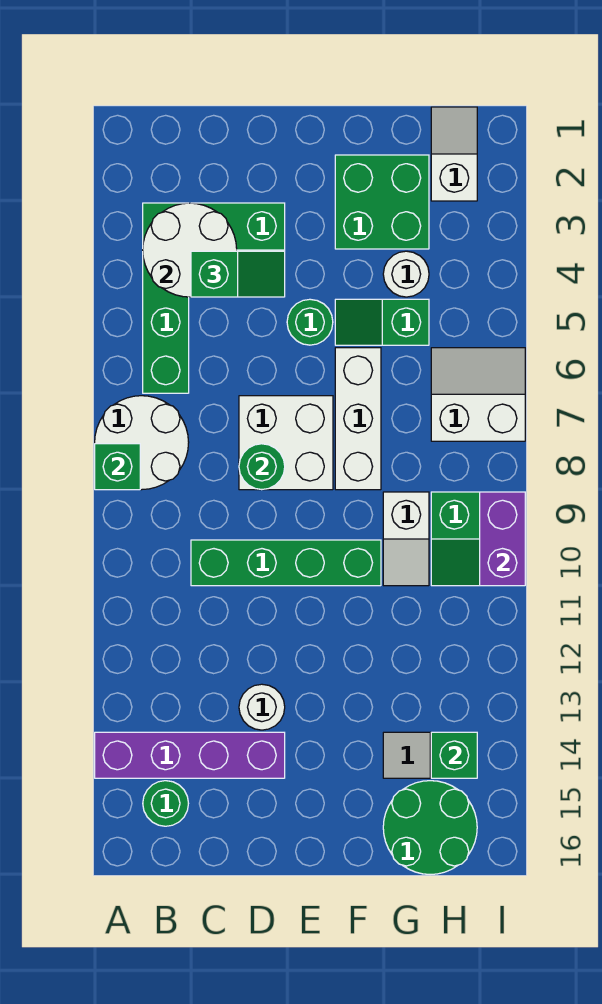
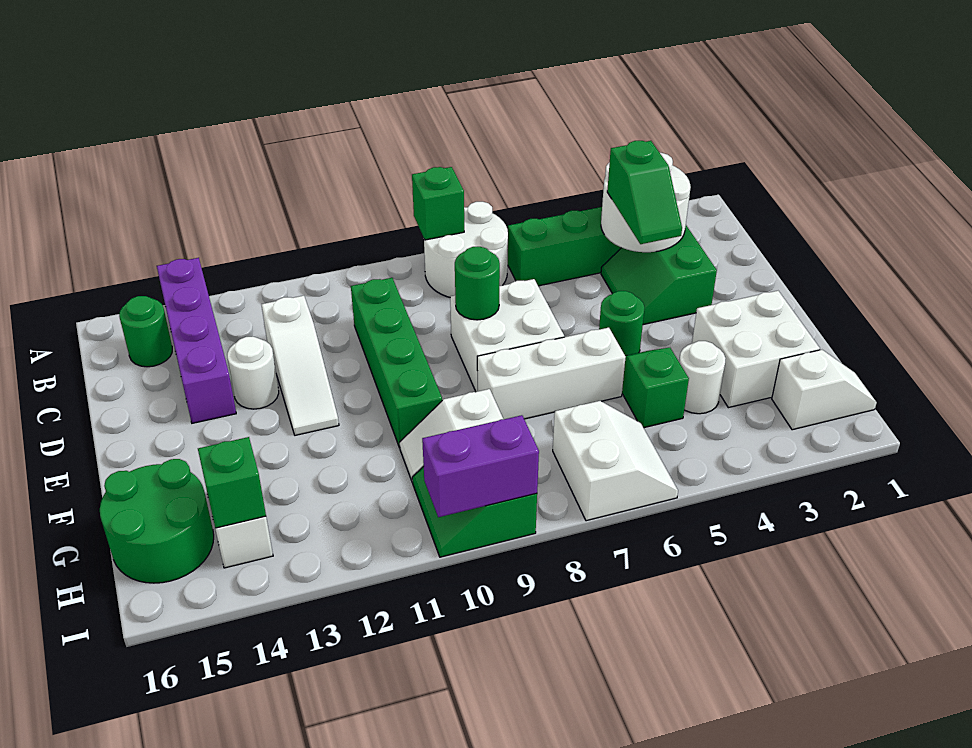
none -> white 1x3 slope [261,296,339,435]
green 2x2 brick [335,155,429,249] -> white 2x2 brick [692,291,820,408]

